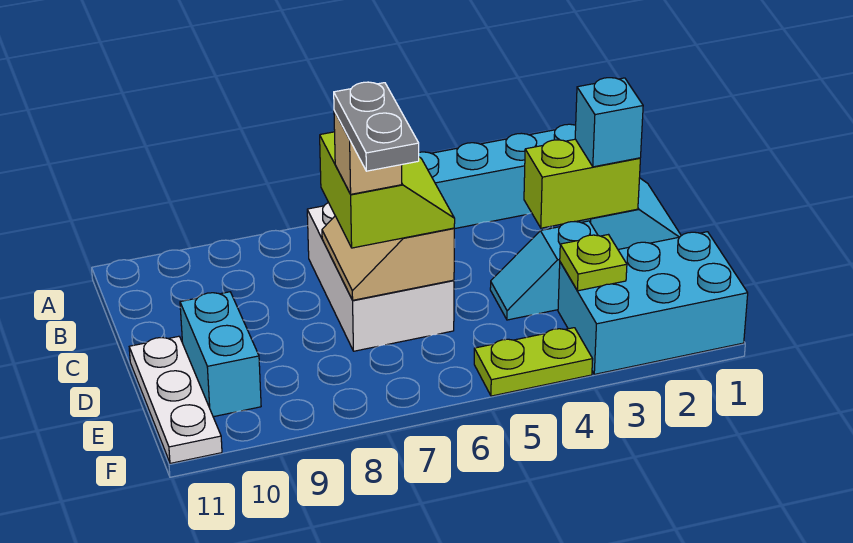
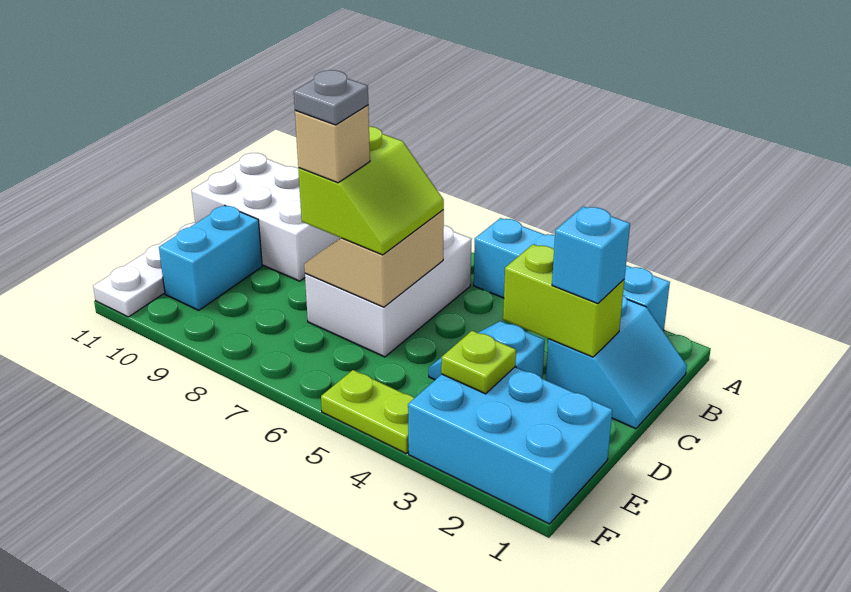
none -> white 2x3 brick [191,153,340,281]
grey 1x2 plate [334,82,419,171] -> grey 1x1 plate [294,70,368,125]

